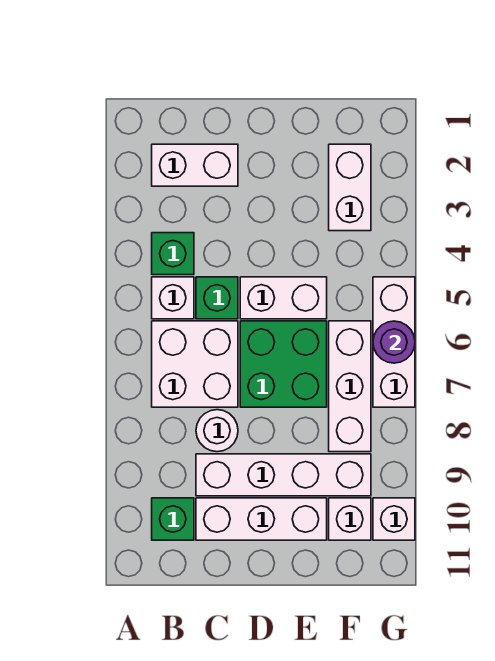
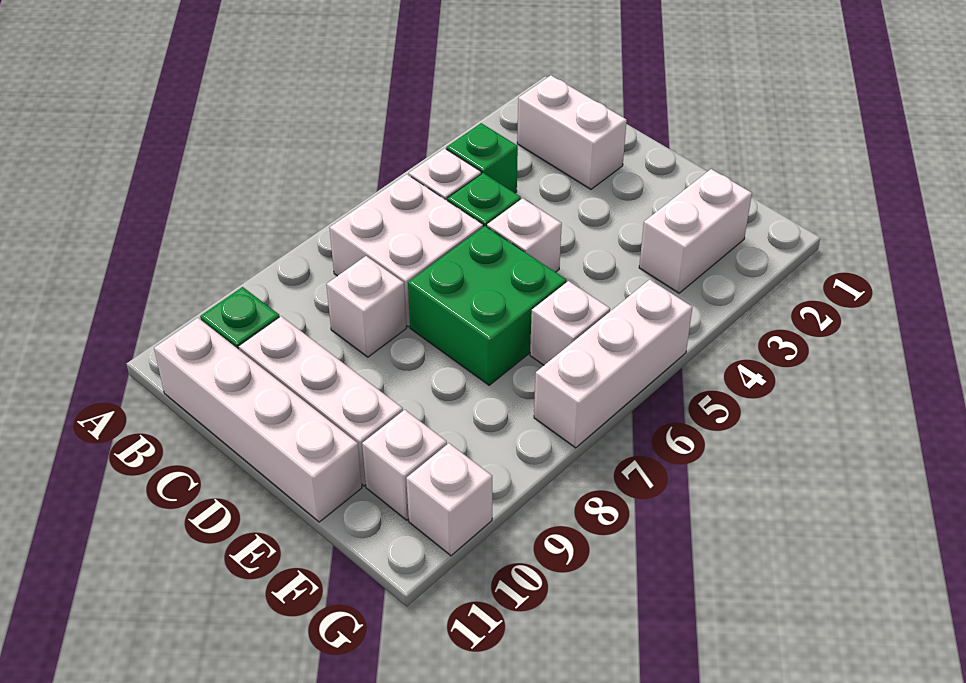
white 1x1 round brick [196,410,238,452] -> white 1x1 brick [326,256,406,357]
white 1x4 brick [196,454,371,496] -> white 1x4 brick moved to [154,318,362,522]
white 1x2 brick [240,277,327,319] -> white 1x1 brick [487,198,562,272]
white 1x3 brick [329,321,371,452] -> white 1x1 brick [530,281,610,365]
purple 1x1 round brick [373,321,415,363] -> none

